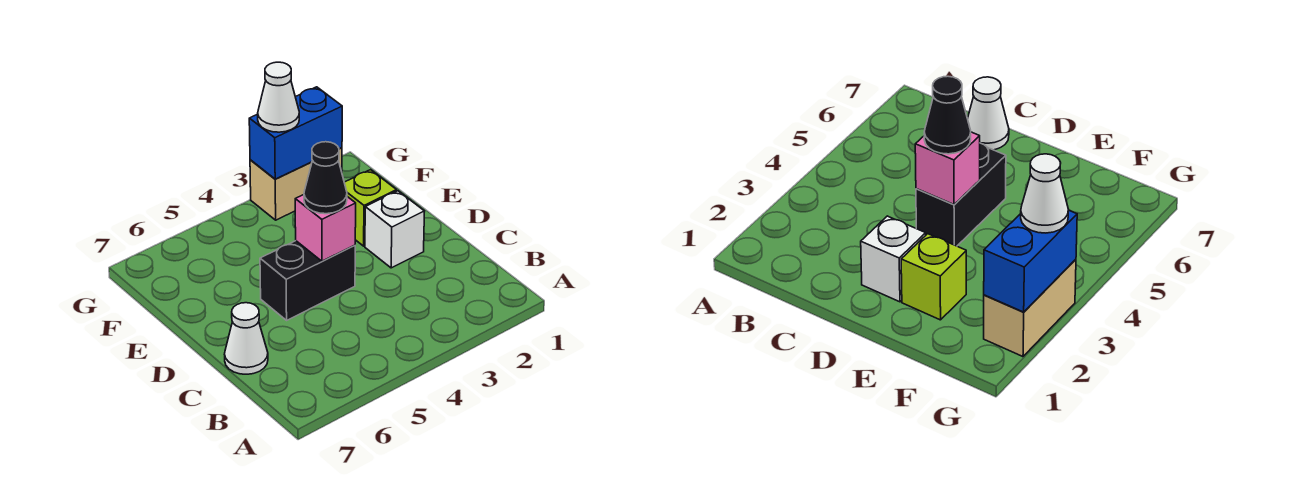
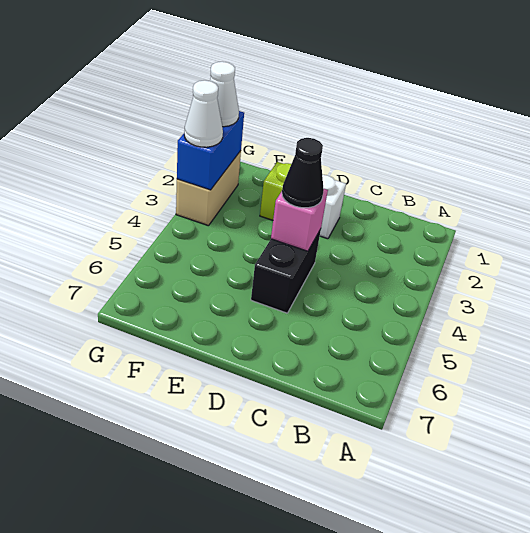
white 1x1 cone [225,303,268,374] -> white 1x1 cone moved to [210,62,239,127]

